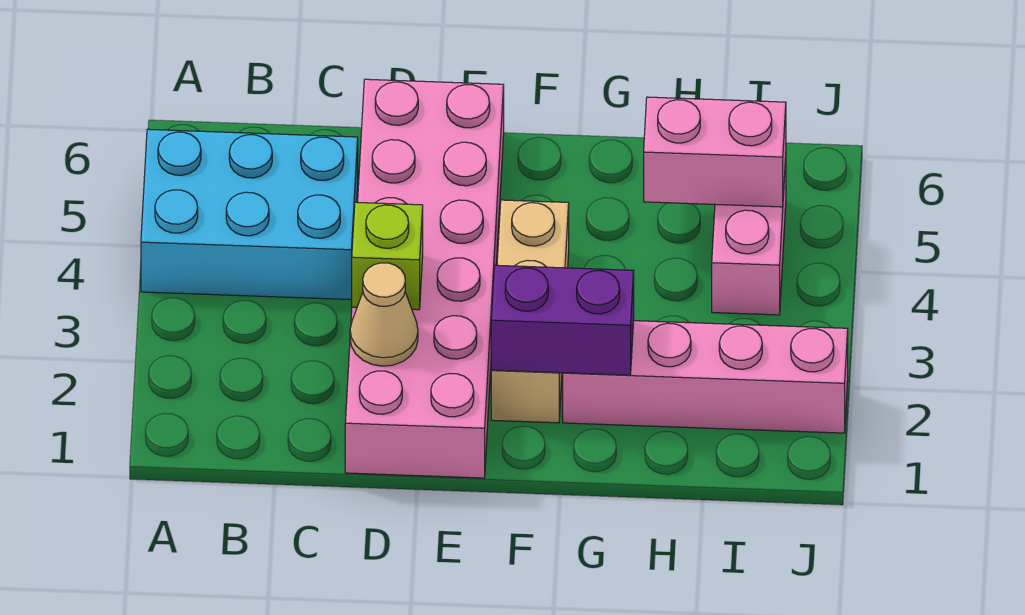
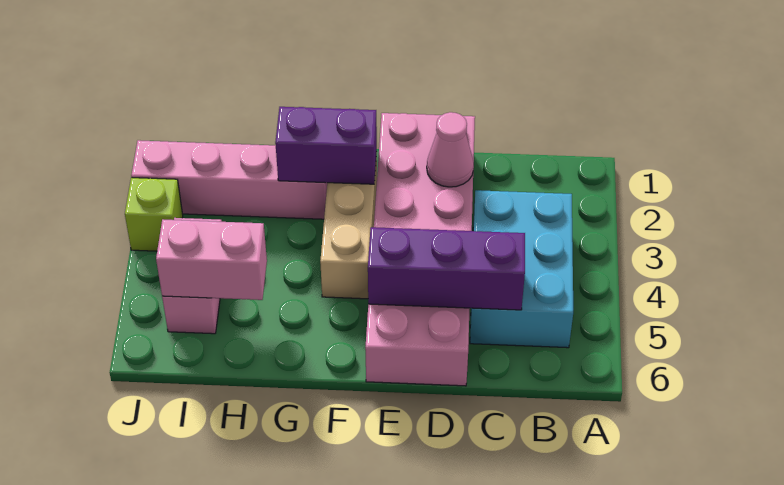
cyan 2x3 brick [141,129,358,300] -> cyan 2x3 brick turned to [470,190,573,348]
none -> purple 1x3 brick [368,227,525,310]
tan 1x1 cone [350,263,418,366] -> pink 1x1 cone [427,112,474,187]
lime 1x1 brick [352,202,423,310] -> lime 1x1 brick moved to [125,178,183,251]

